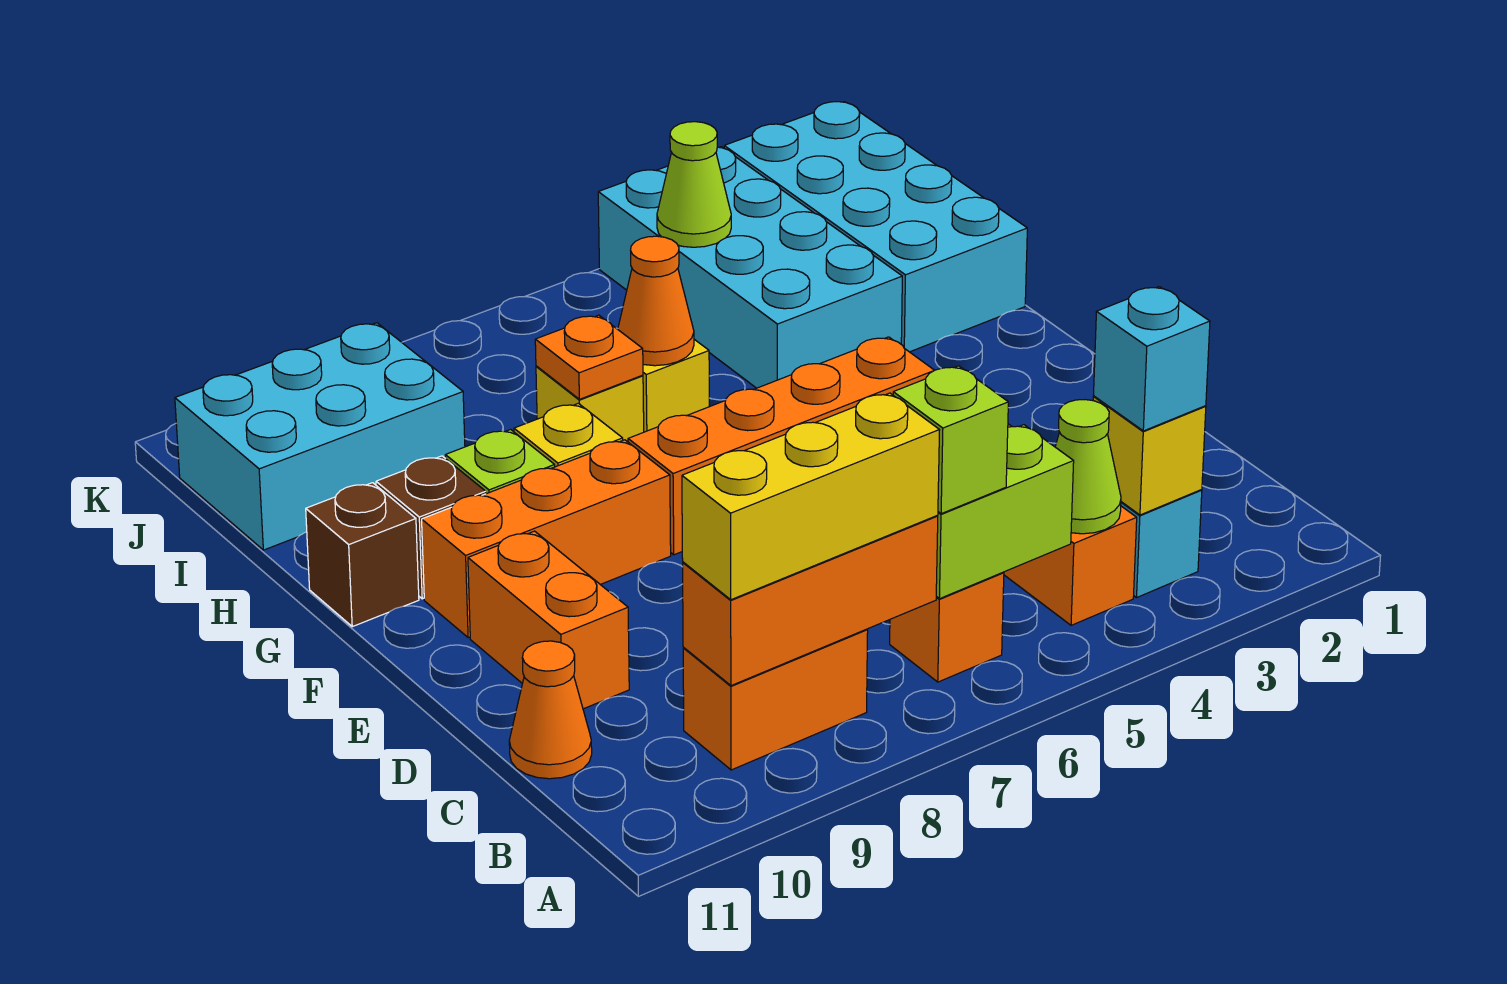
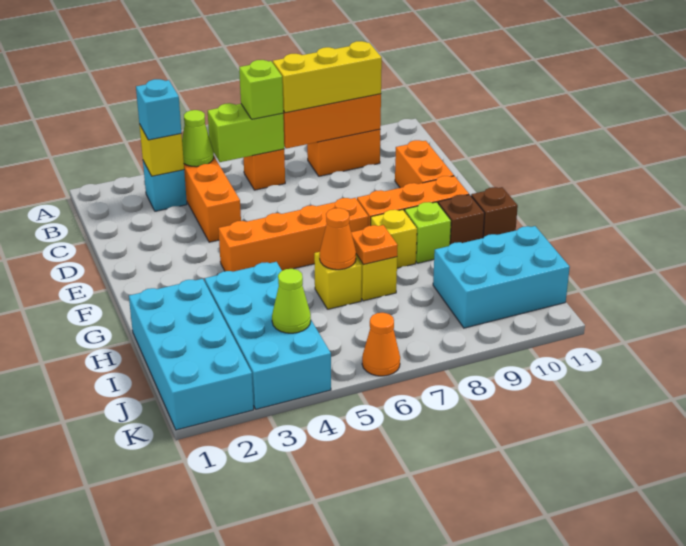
orange 1x1 cone [509,641,592,779] -> orange 1x1 cone moved to [362,313,400,376]

